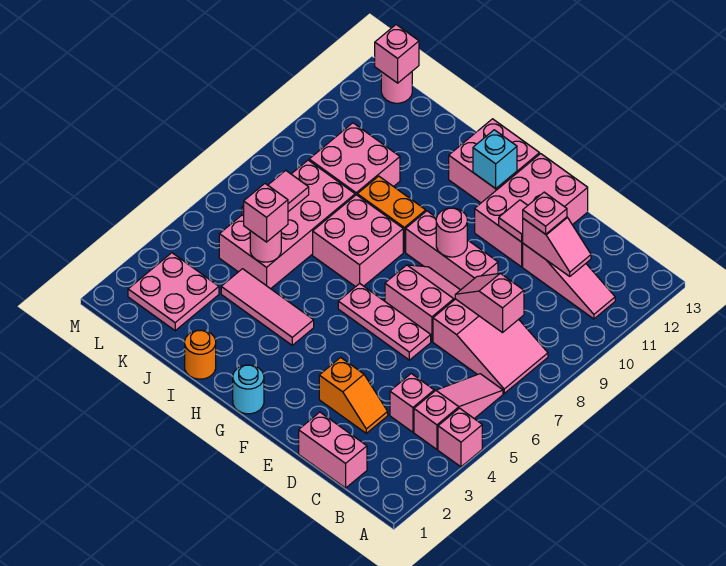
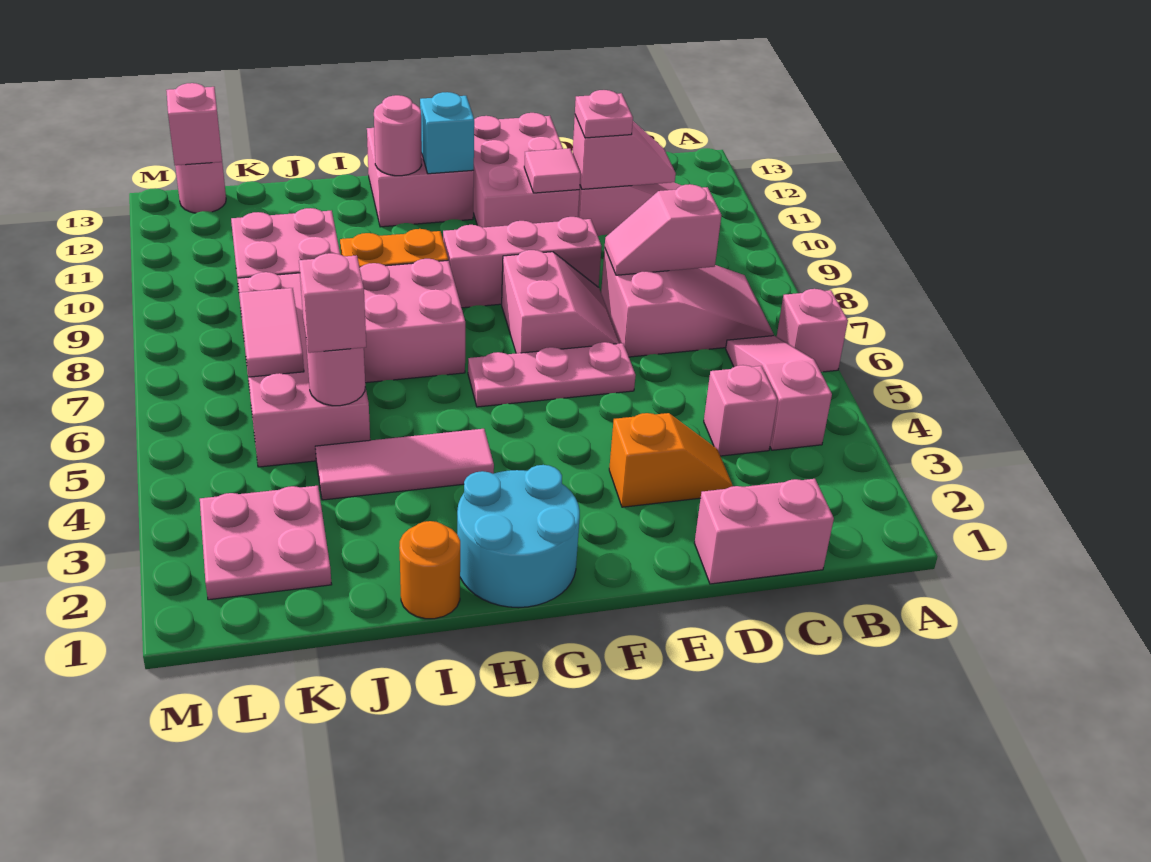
pink 1x1 brick [438,408,482,467] -> pink 1x1 brick moved to [777,289,848,372]
pink 2x2 slope [385,265,460,341] -> pink 2x2 slope turned to [502,250,620,353]
pink 1x1 round brick [436,208,467,257] -> pink 1x1 round brick moved to [374,95,422,176]
cyan 1x1 round brick [233,365,264,414] -> cyan 2x2 round brick [457,465,580,608]

